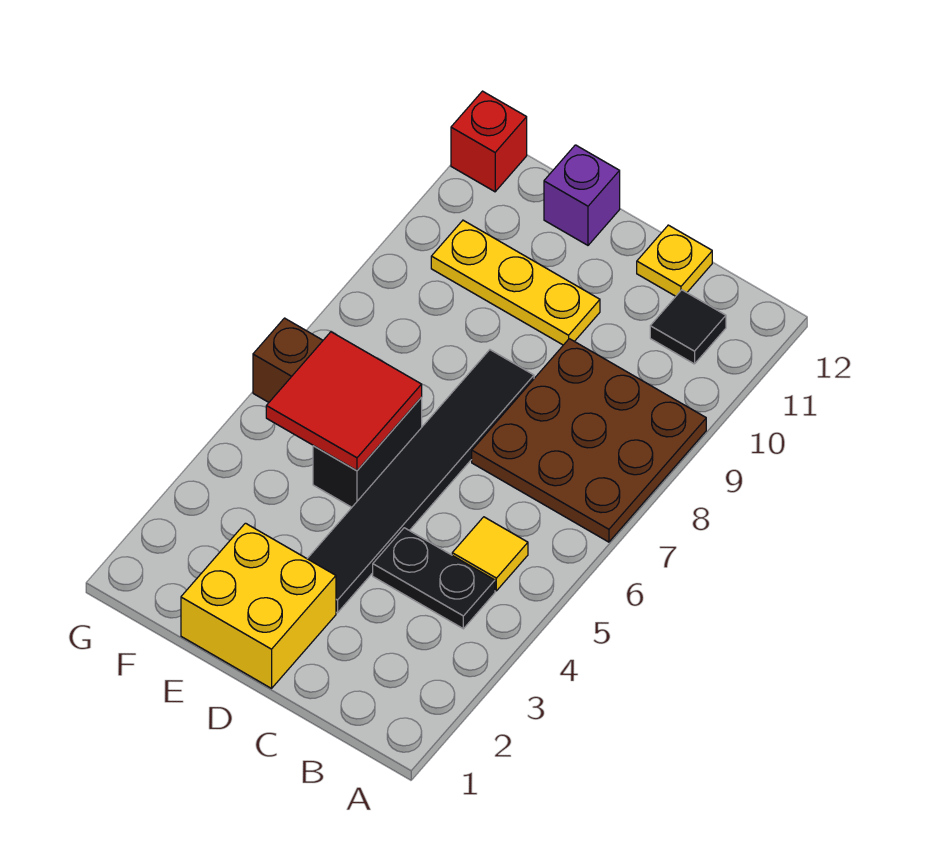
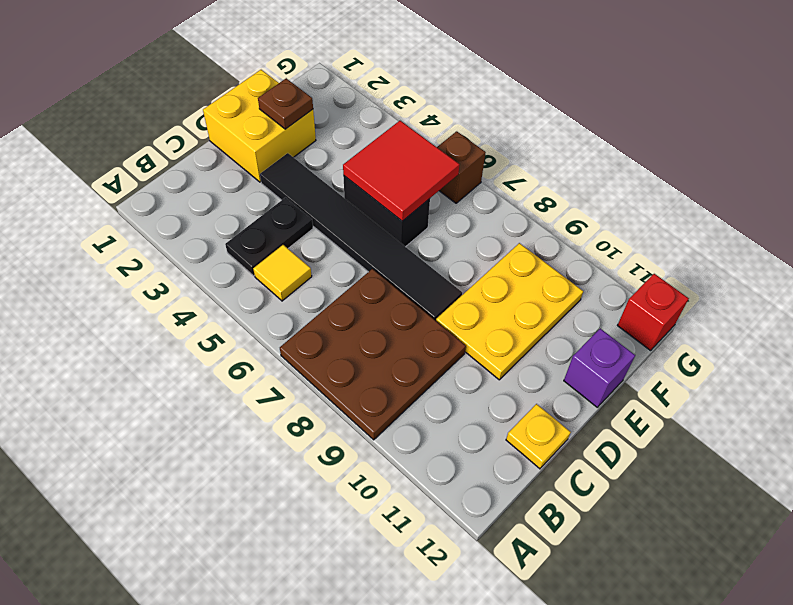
black 1x1 tile [650,290,726,364] -> none
yellow 1x3 plate [431,220,600,345] -> yellow 2x3 plate [436,243,583,380]
none -> brown 1x1 plate [258,78,313,129]

